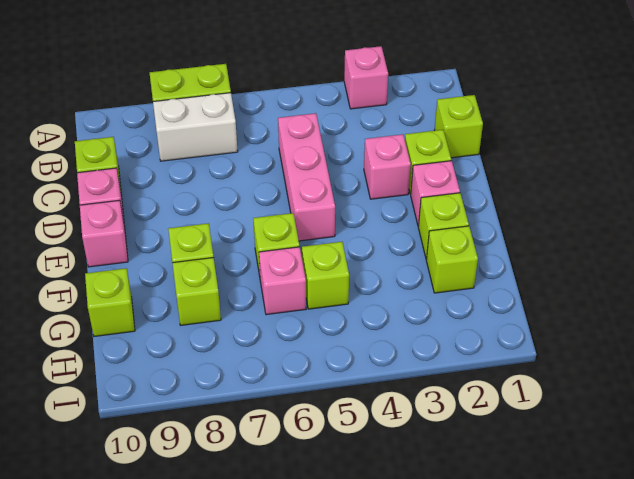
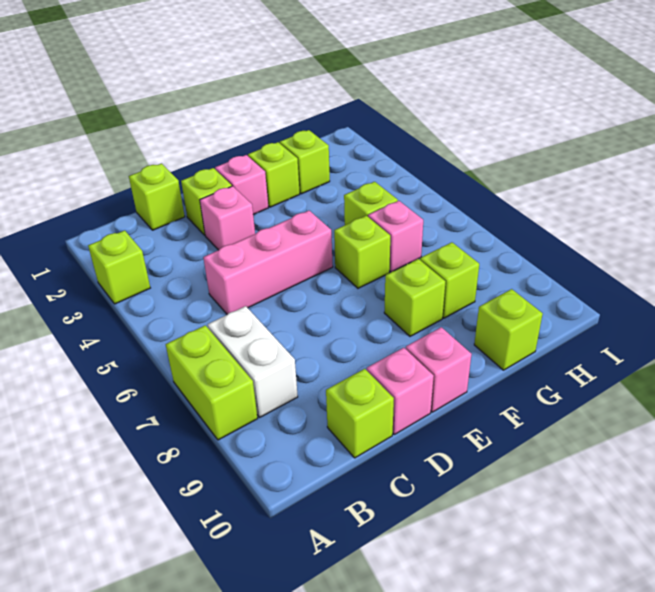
pink 1x1 brick [344,46,388,109] -> lime 1x1 brick [88,230,150,304]

